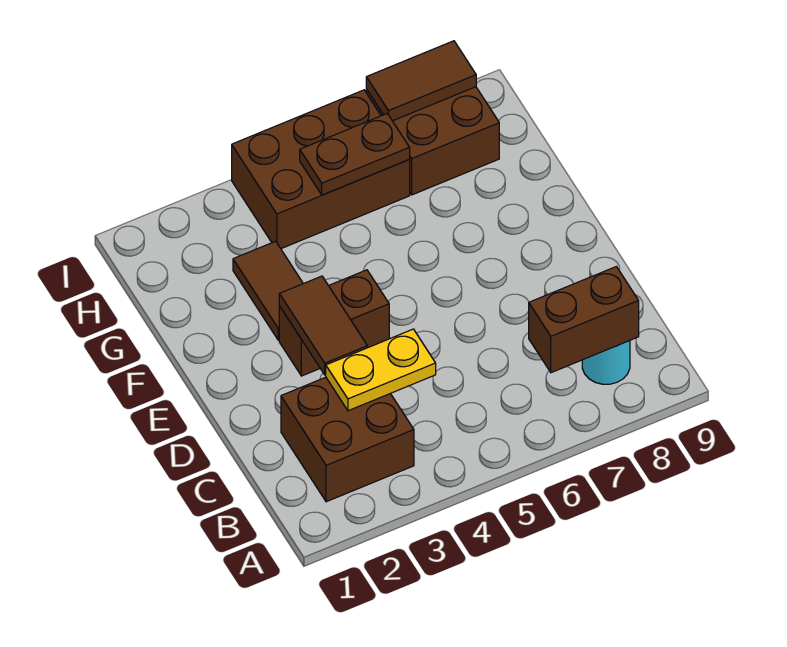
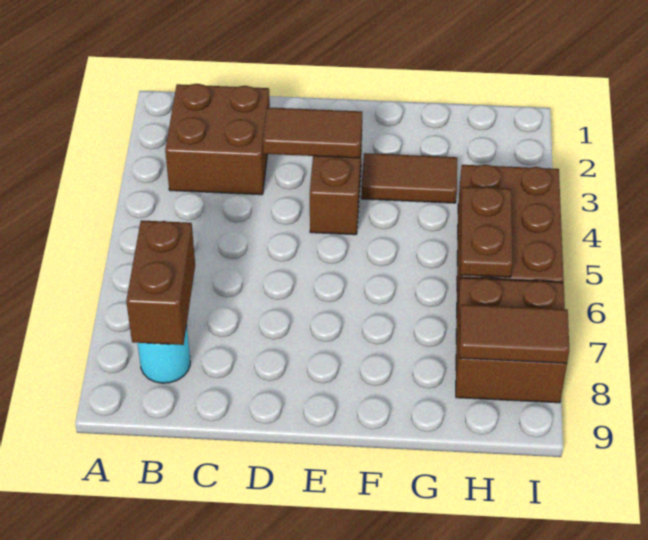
yellow 1x2 plate [326,329,436,411] -> none
brown 1x2 tile [366,41,476,121] -> brown 1x2 tile turned to [459,304,569,363]

